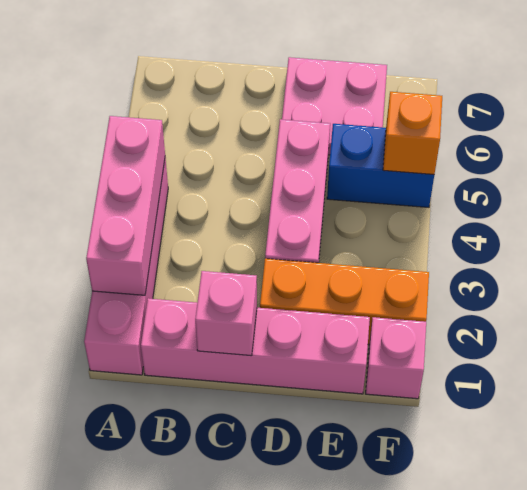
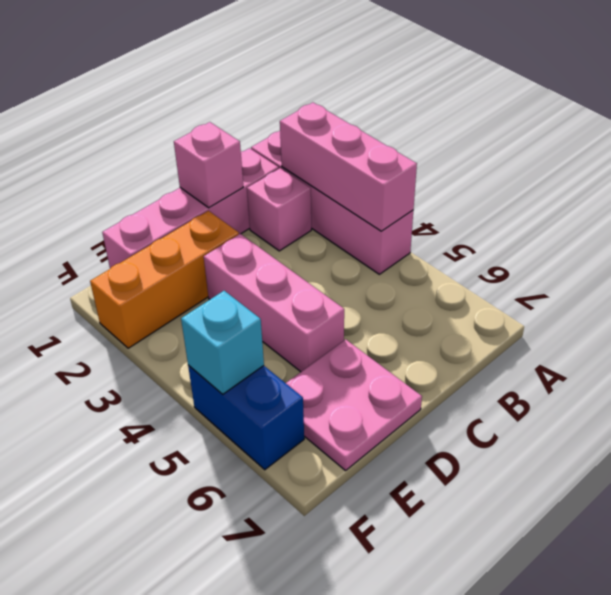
blue 1x2 brick [327,124,434,207] -> blue 1x2 brick turned to [188,365,304,470]
pink 1x1 brick [366,317,426,399] -> pink 1x1 brick moved to [247,168,311,251]
orange 1x1 brick [383,92,442,175] -> cyan 1x1 brick [181,291,264,394]

